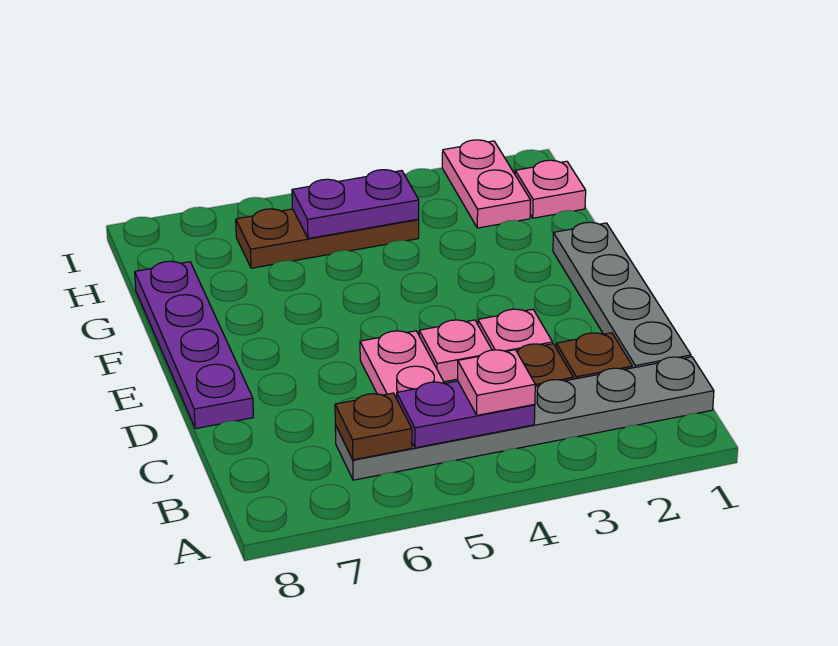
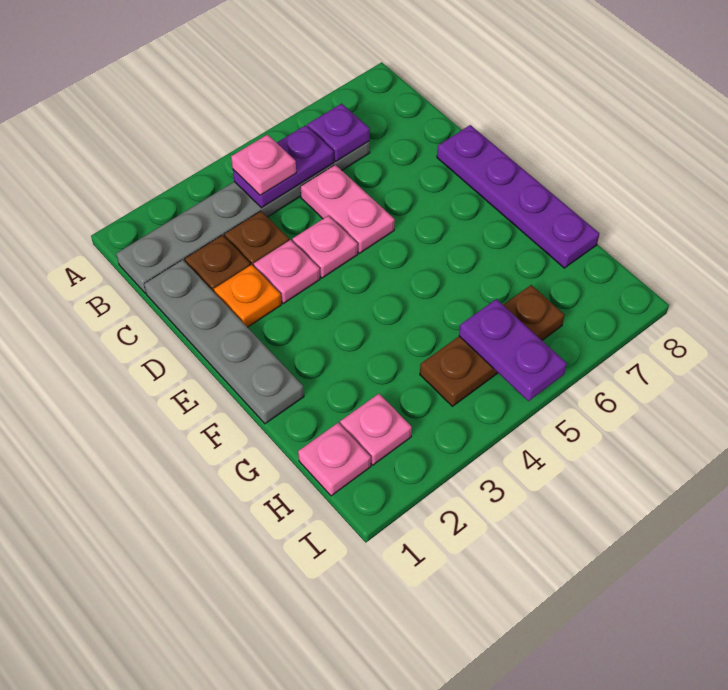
brown 1x1 plate [335,393,412,460] -> purple 1x1 plate [307,104,370,161]
none -> orange 1x1 plate [214,265,281,327]
pink 1x2 plate [442,140,531,228] -> pink 1x1 plate [340,394,412,465]
purple 1x2 plate [292,170,419,239] -> purple 1x2 plate turned to [459,299,567,401]

